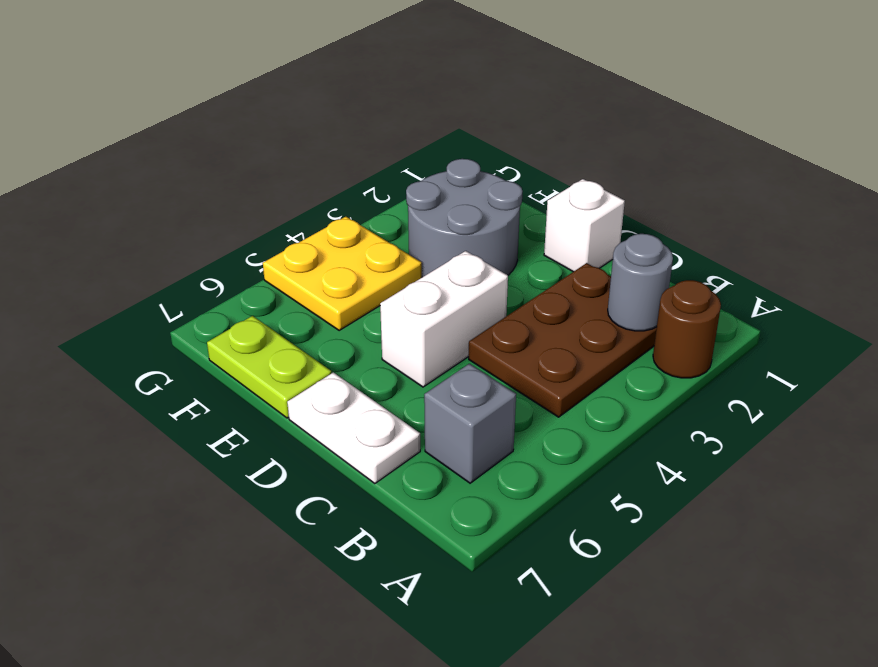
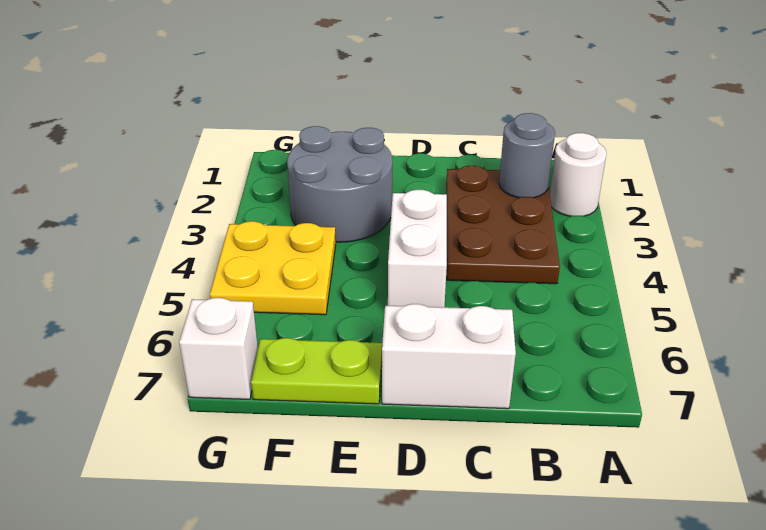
brown 1x1 round brick [653,280,721,378] -> white 1x1 round brick [550,133,606,216]
grey 1x1 brick [424,364,516,483] -> none
white 1x2 plate [287,372,420,484] -> white 1x2 brick [382,304,516,409]
white 1x1 brick [544,179,625,272] -> white 1x1 brick moved to [179,298,258,399]

